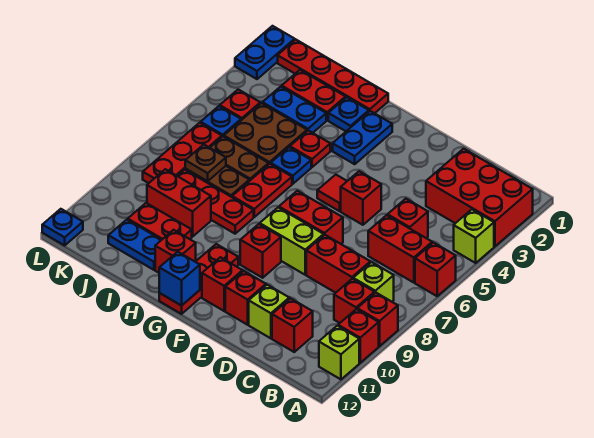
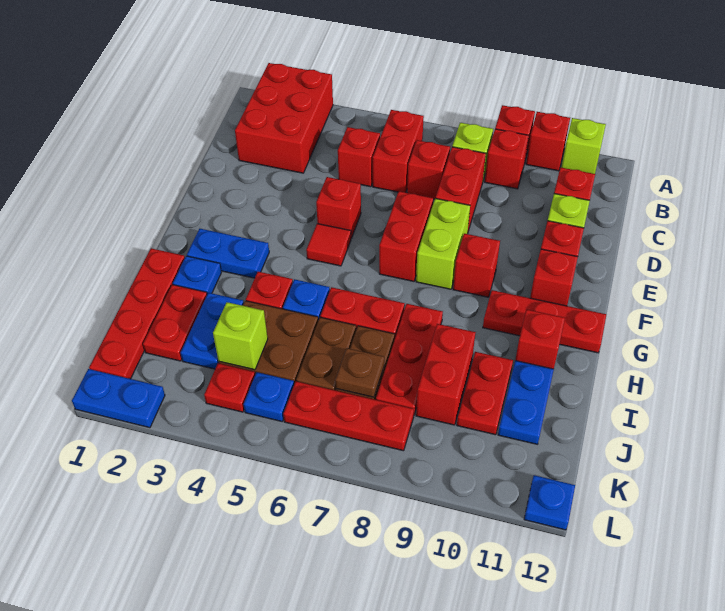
lime 1x1 brick [454,209,494,263] -> lime 1x1 brick moved to [213,302,268,370]
red 1x1 brick [415,243,456,296] -> red 1x1 brick moved to [407,140,450,199]
blue 1x1 brick [159,252,200,306] -> none

